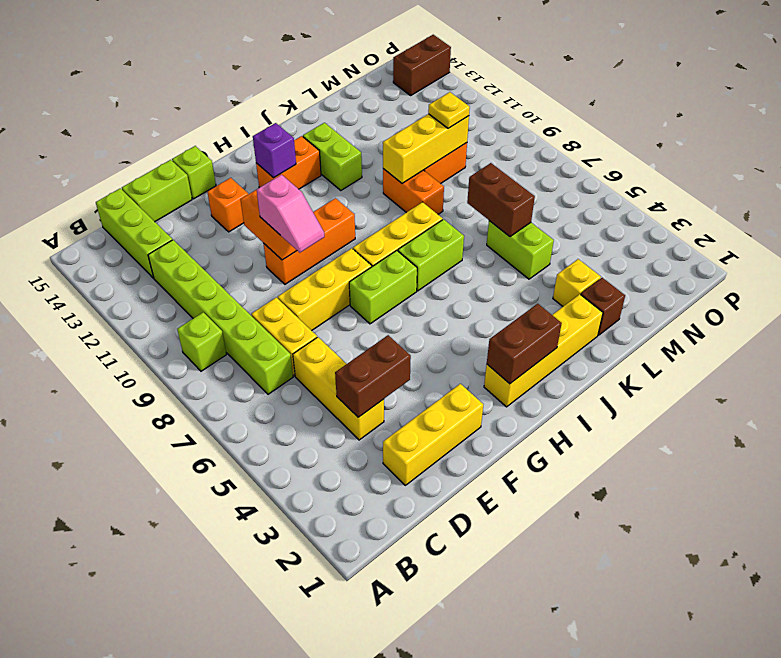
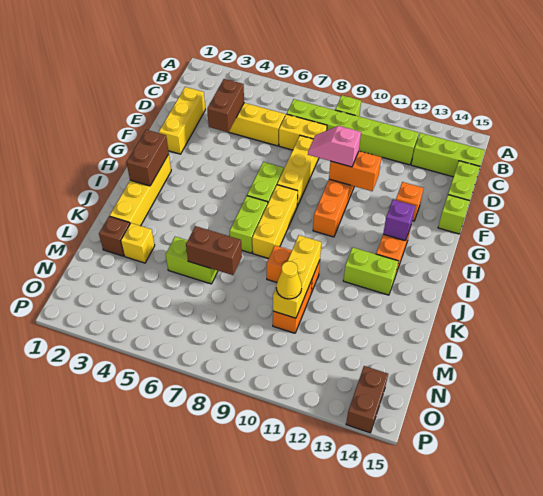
yellow 1x1 plate [428,92,470,128] -> yellow 1x1 cone [276,261,302,299]

